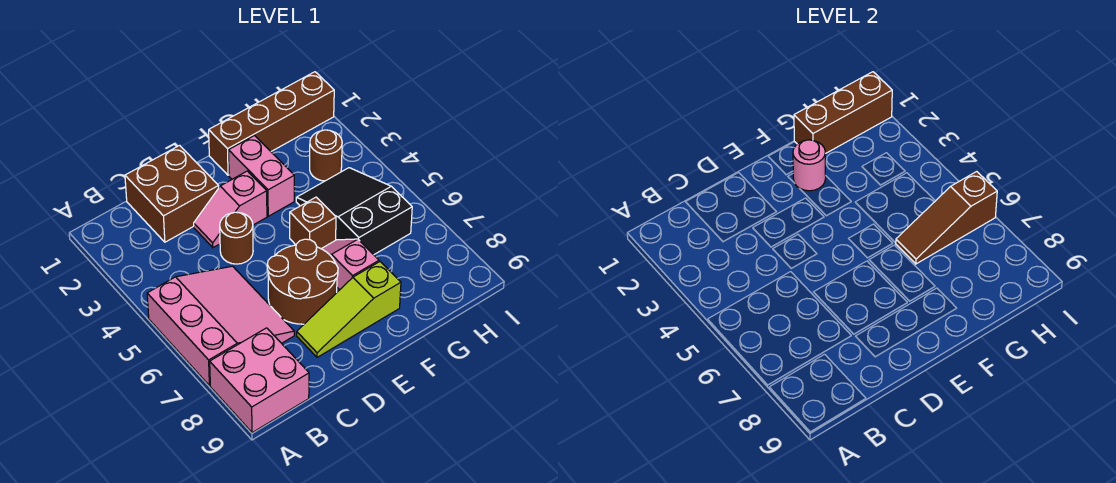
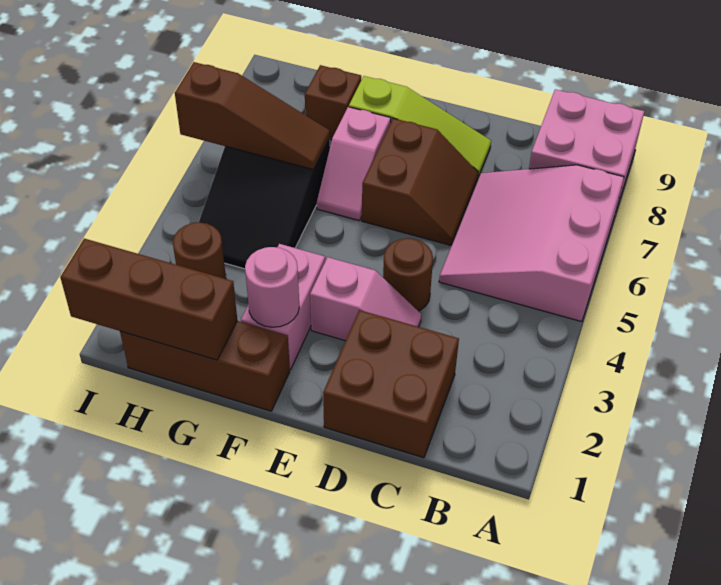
brown 2x2 round brick [267,239,338,324] -> brown 2x2 slope [362,118,478,245]
brown 1x4 brick [209,72,334,175] -> brown 1x3 brick [120,321,290,411]
brown 1x1 brick [290,197,336,249] -> brown 1x1 brick moved to [305,65,361,140]

